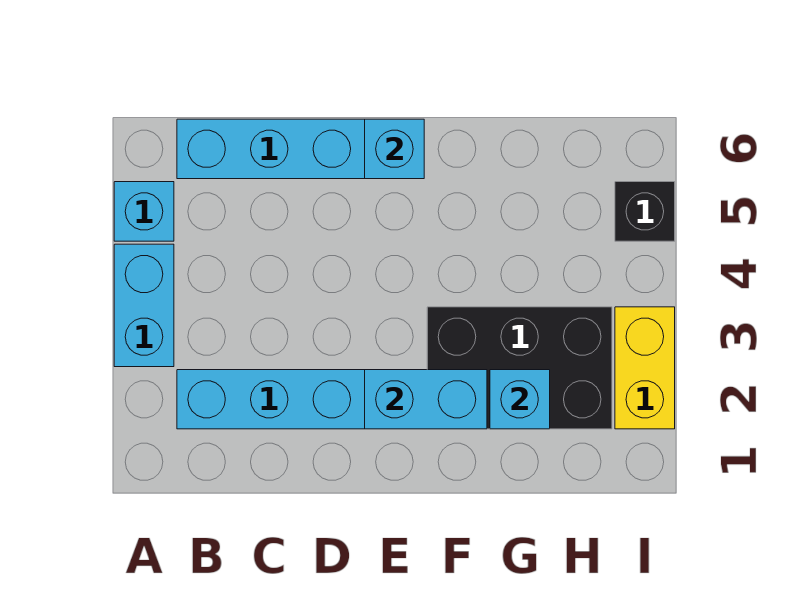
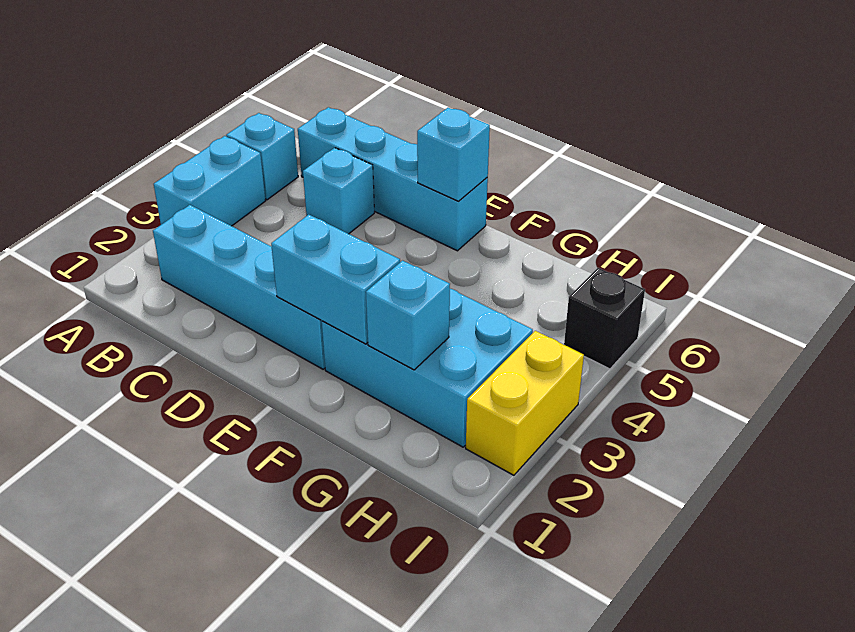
none -> cyan 1x1 brick [303,148,374,234]
black 2x3 brick [427,307,612,429] -> cyan 2x3 brick [322,289,533,447]

